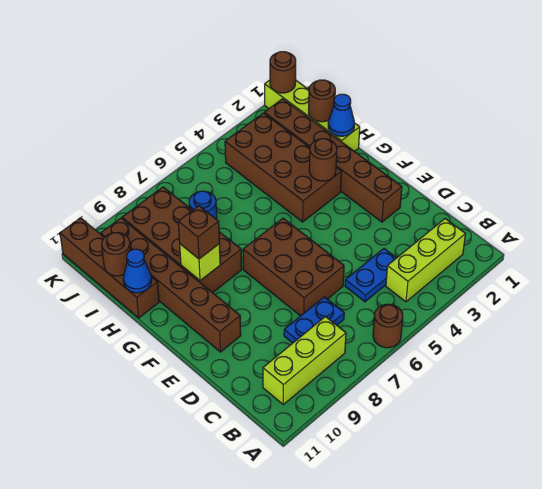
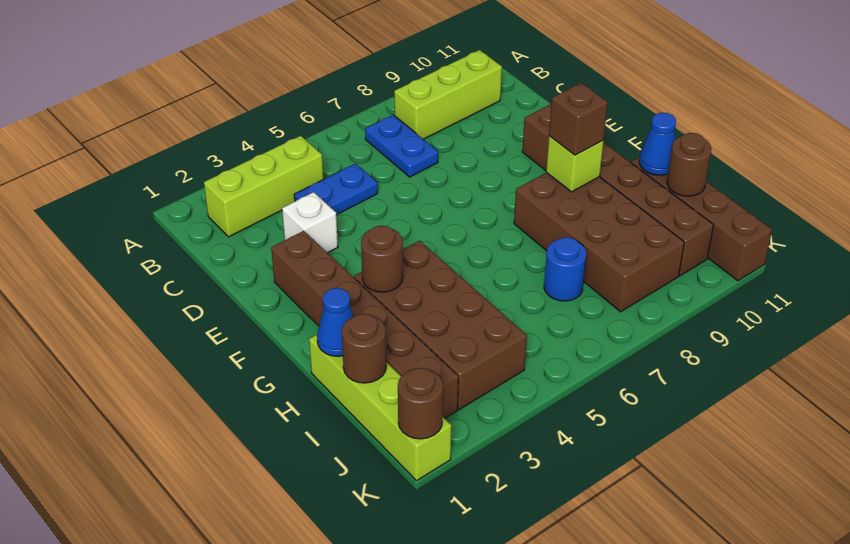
brown 1x1 round brick [373,304,403,348] -> none
blue 1x2 plate [284,297,344,343] -> blue 1x2 plate turned to [365,115,438,177]
none -> white 1x1 brick [282,192,338,253]
brown 2x3 brick [243,218,344,316] -> none

